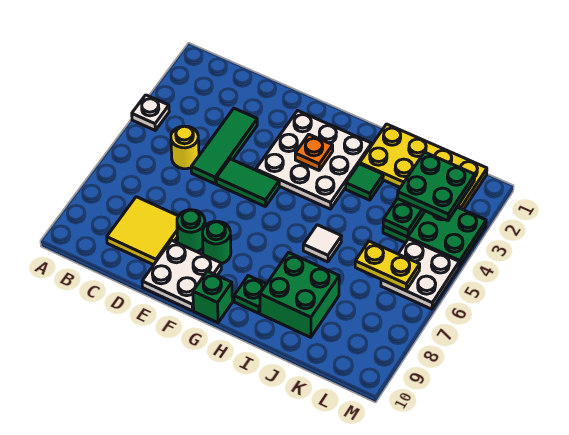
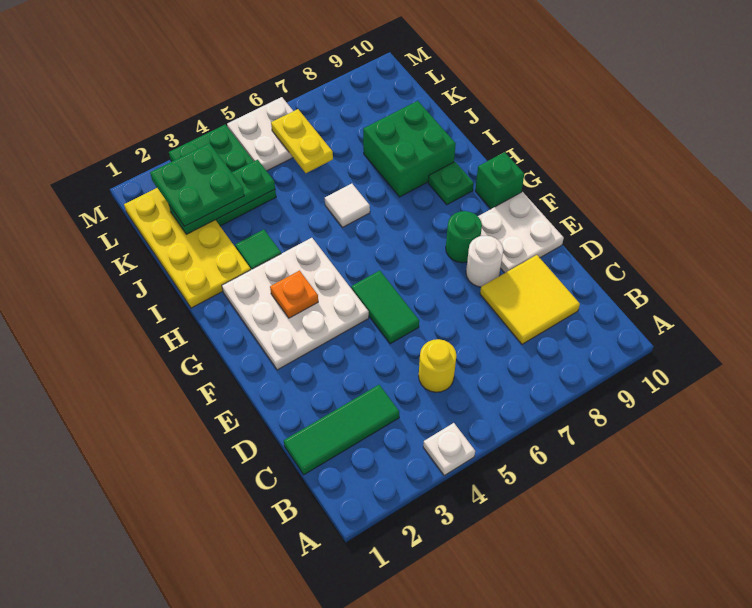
green 1x3 tile [191,108,257,184] -> green 1x3 tile moved to [284,385,399,475]
green 1x1 round brick [177,210,205,252] -> white 1x1 round brick [466,236,503,287]

